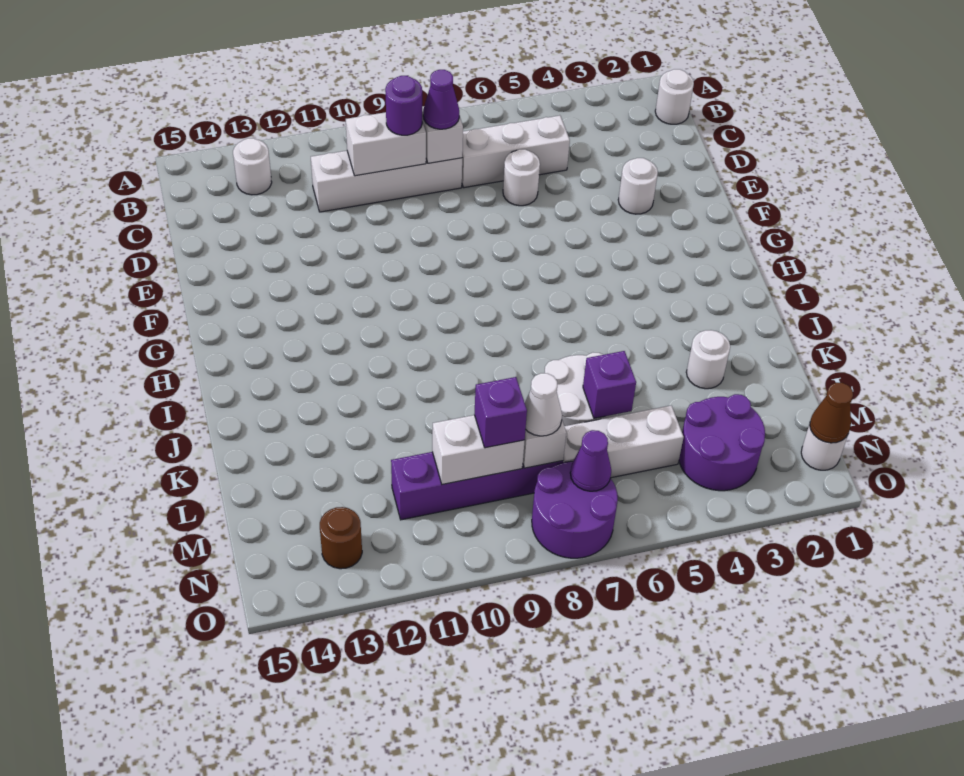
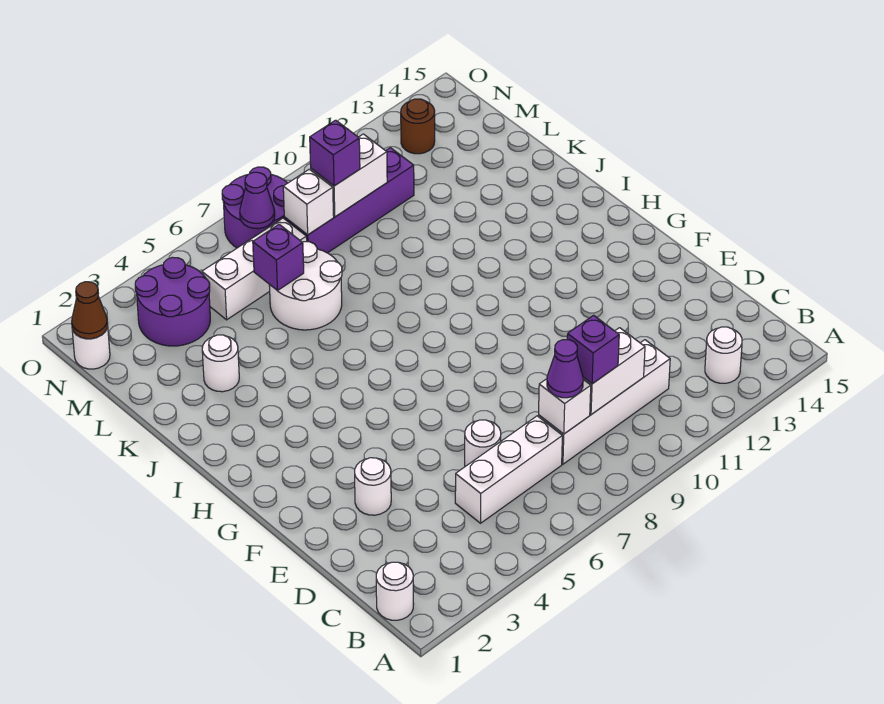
purple 1x1 round brick [385,76,422,135] -> purple 1x1 brick [567,315,619,384]
white 1x1 cone [525,373,562,436] -> none

